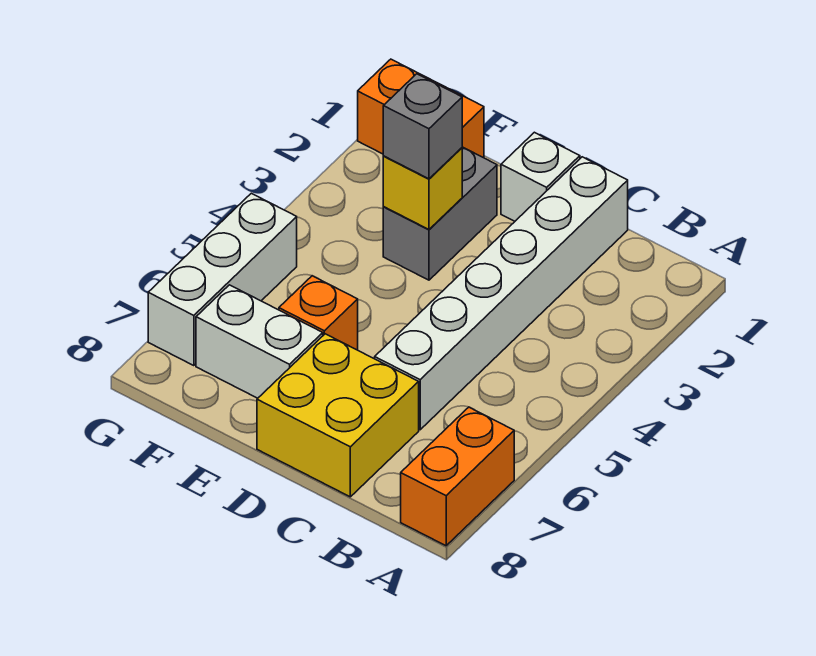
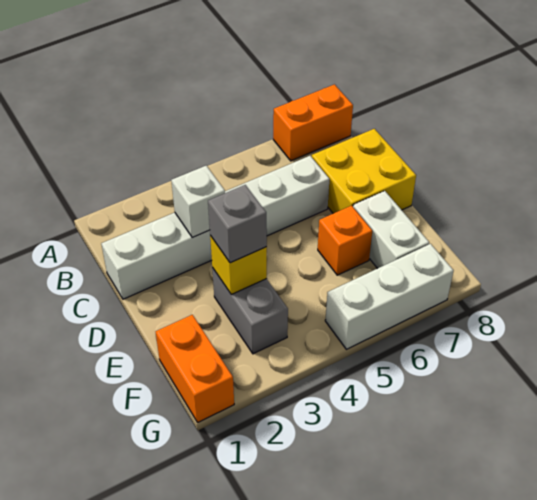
white 1x1 brick [501,132,580,221] -> white 1x1 brick moved to [171,166,225,237]
grey 1x2 brick [383,147,497,280] -> grey 1x2 brick turned to [212,268,288,354]

